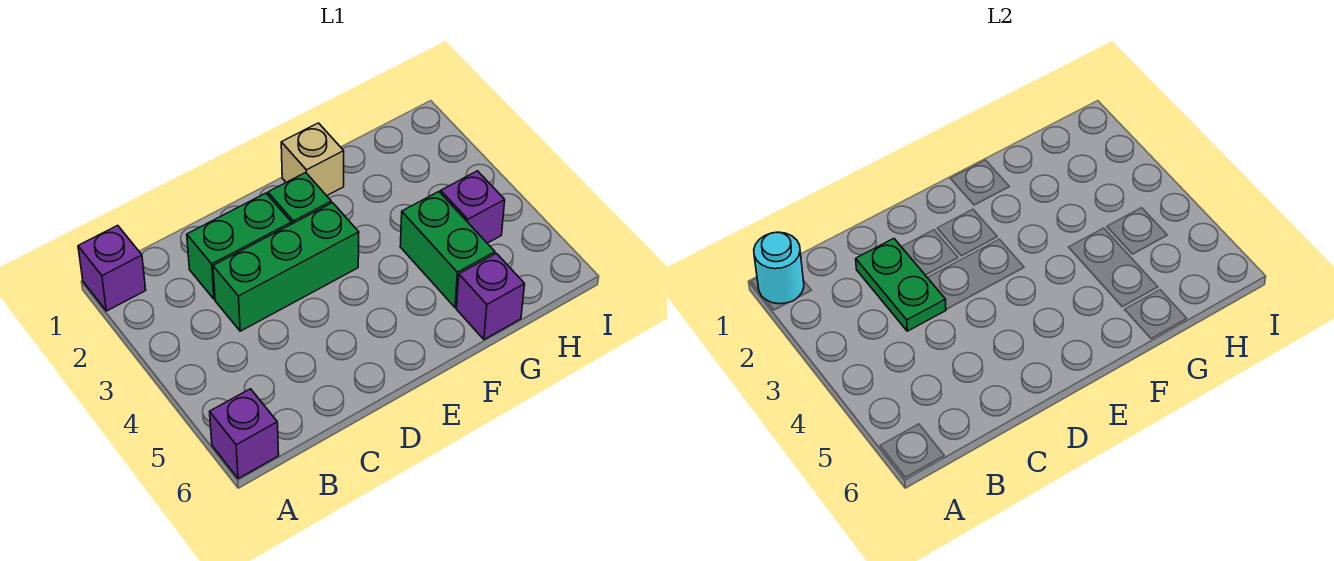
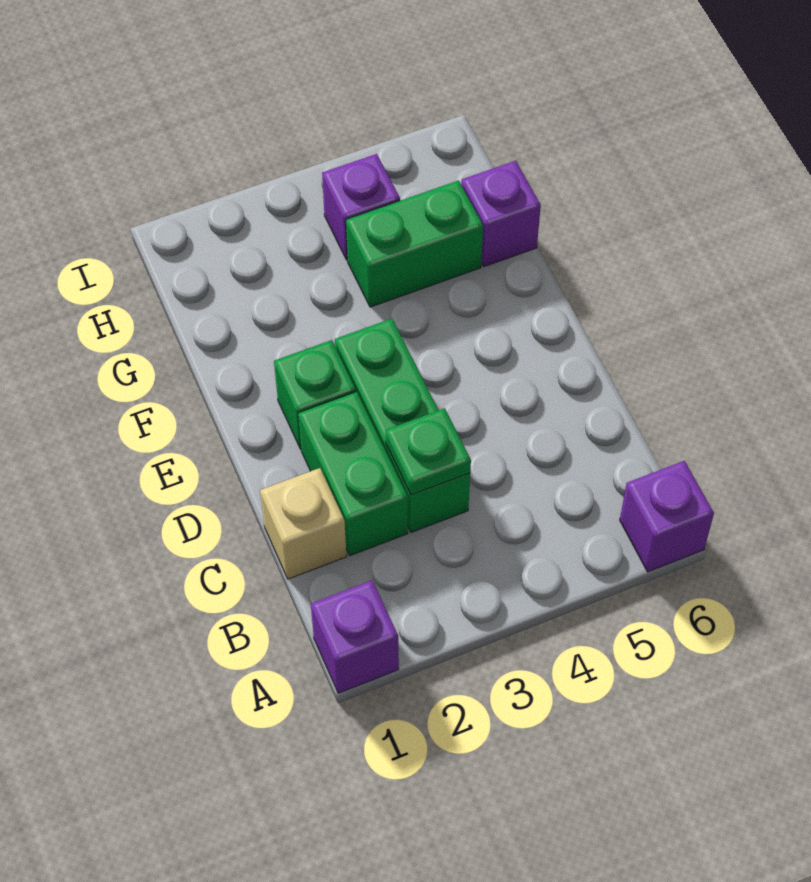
cyan 1x1 round brick [754,232,804,304] -> none
green 1x2 plate [856,239,946,331] -> green 1x1 plate [385,408,471,495]
tan 1x1 brick [281,123,344,196] -> tan 1x1 brick moved to [260,468,347,579]

